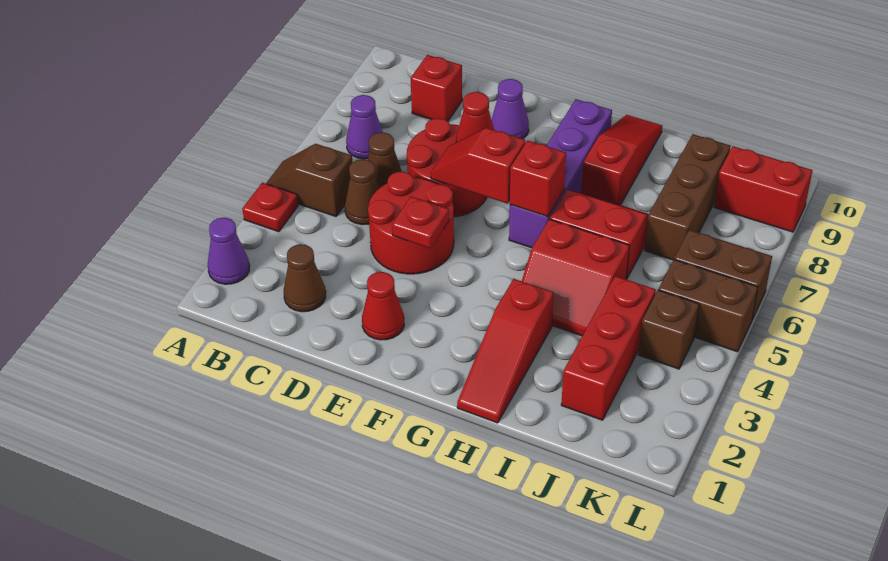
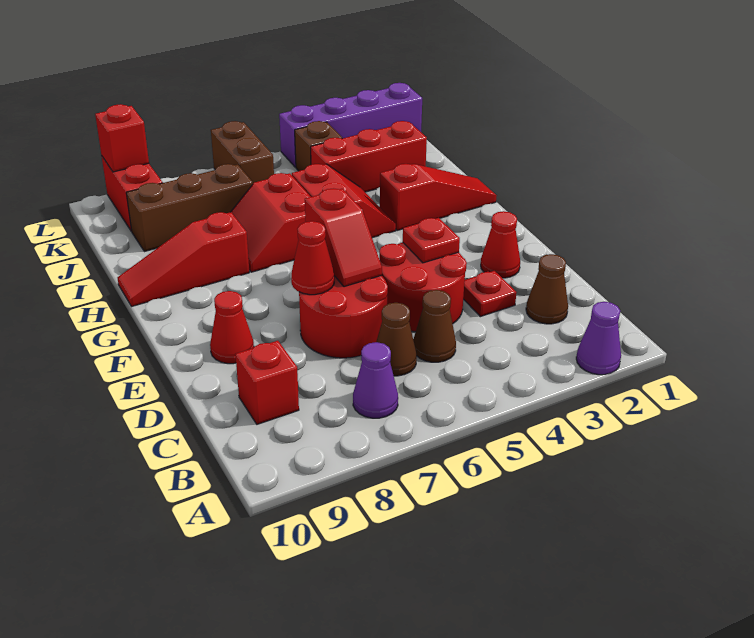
red 1x1 plate [242,183,298,232] -> red 1x1 plate moved to [463,271,517,317]
brown 1x2 slope [266,144,353,216] -> none
purple 1x1 cone [491,79,529,139] -> red 1x1 cone [210,291,254,364]
purple 1x4 brick [509,99,612,248] -> purple 1x4 brick moved to [279,83,422,167]
red 1x1 brick [510,141,566,217] -> red 1x1 brick moved to [95,104,149,172]
brown 1x2 brick [659,260,758,352] -> none

